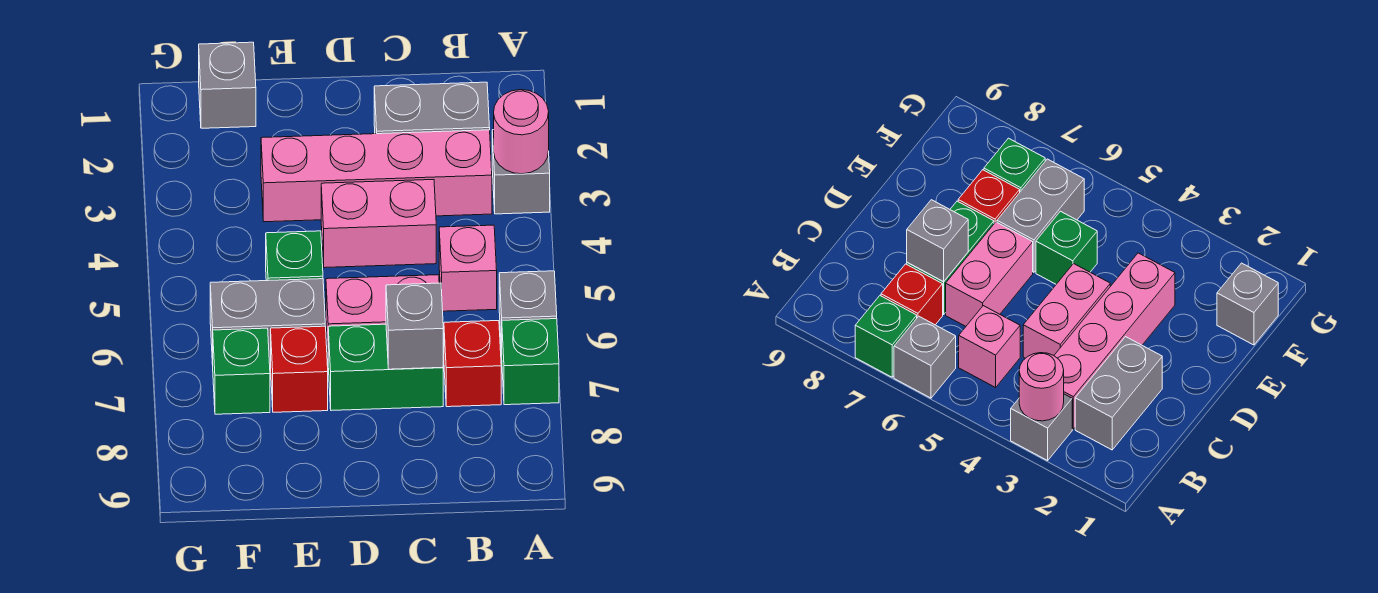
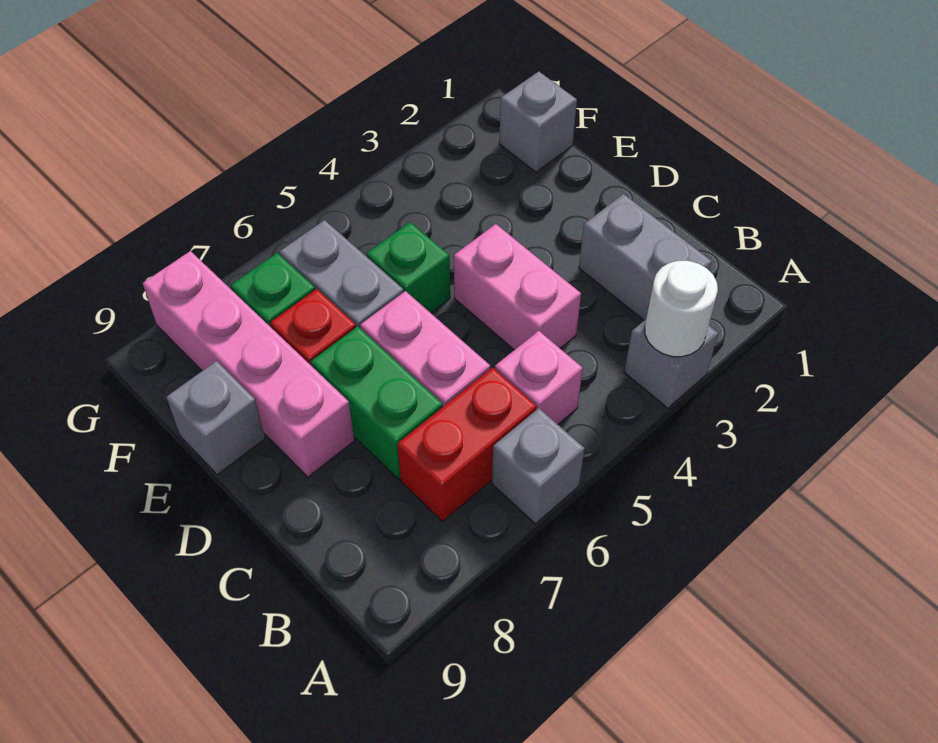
pink 1x1 round brick [494,90,549,174] -> white 1x1 round brick [645,261,718,357]
green 1x1 brick [502,319,559,405] -> none
pink 1x4 brick [261,130,492,222] -> pink 1x4 brick moved to [143,251,354,477]
red 1x1 brick [444,321,501,407] -> red 1x2 brick [397,368,537,522]
grey 1x1 brick [386,283,443,369] -> grey 1x1 brick moved to [166,361,265,475]

